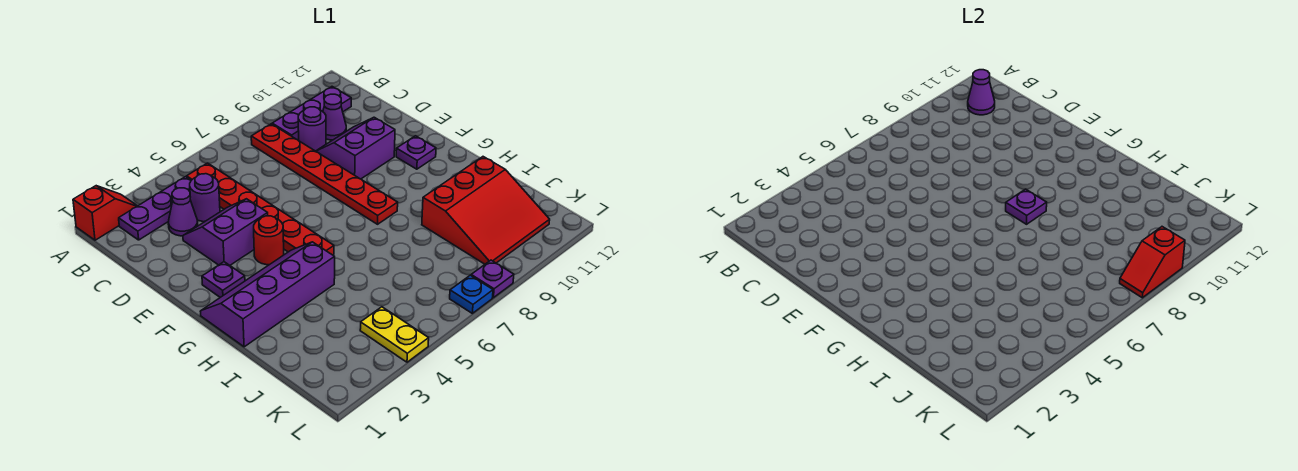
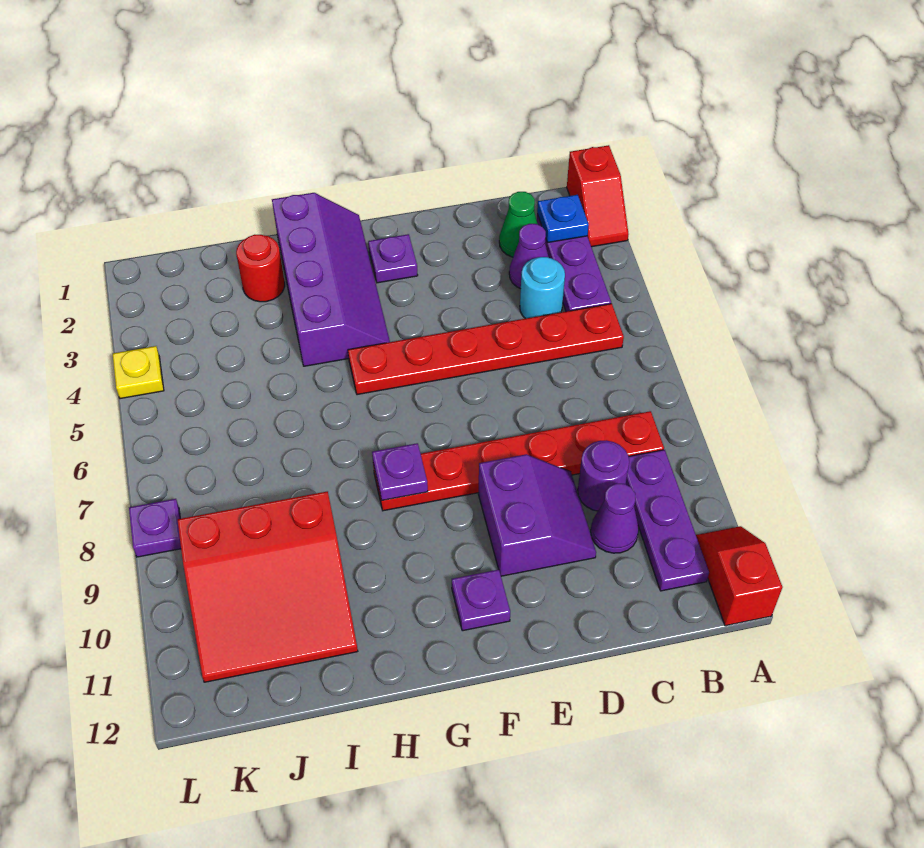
purple 1x1 cone [968,70,995,115] -> none
none -> green 1x1 cone [499,192,537,257]
purple 1x1 round brick [190,174,220,222] -> cyan 1x1 round brick [520,257,565,319]
purple 2x2 slope [183,199,268,265] -> none
red 1x1 round brick [254,216,284,265] -> red 1x1 round brick moved to [236,235,285,302]
red 3x3 slope [422,157,550,264] -> red 3x3 slope turned to [178,491,358,682]
yellow 1x2 plate [360,307,429,362] -> yellow 1x1 plate [113,346,164,399]
blue 1x1 plate [450,275,493,313] -> blue 1x1 plate moved to [537,195,589,243]
red 1x2 slope [1120,227,1185,298] -> red 1x2 slope moved to [696,526,782,626]

